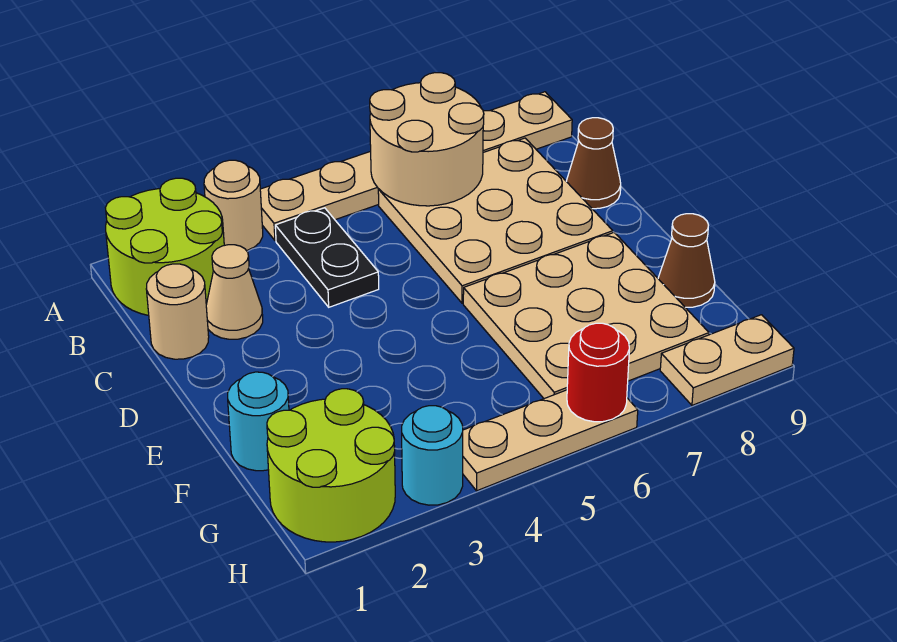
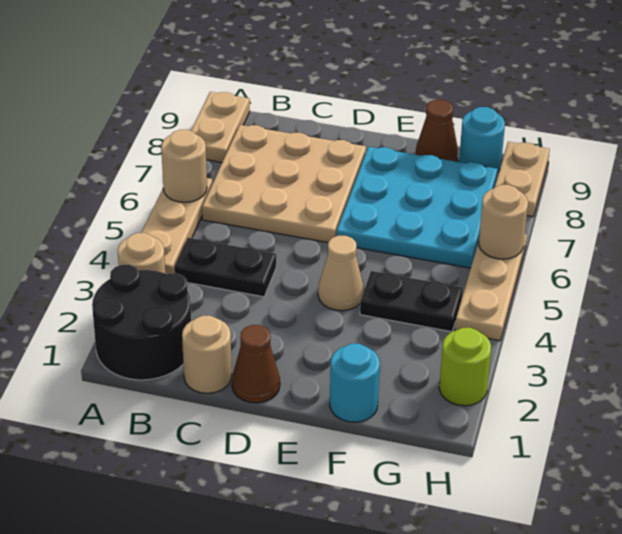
lime 2x2 round brick [105,178,224,316] -> black 2x2 round brick [92,265,191,380]
tan 2x2 round brick [370,73,484,206] -> tan 1x1 round brick [161,130,207,202]
tan 1x1 cone [206,245,263,339] -> tan 1x1 cone moved to [318,236,364,311]
brown 1x1 cone [566,118,621,209] -> brown 1x1 cone moved to [232,325,280,403]
tan 3x3 plate [463,232,709,399] -> cyan 3x3 plate [336,147,498,268]
none -> black 1x2 plate [360,271,463,332]
lime 2x2 round brick [267,389,395,542] -> lime 1x1 round brick [439,328,491,406]
cyan 1x1 round brick [402,406,463,505] -> cyan 1x1 round brick moved to [459,107,505,171]
red 1x1 round brick [567,323,629,422] -> tan 1x1 round brick [479,185,528,259]

